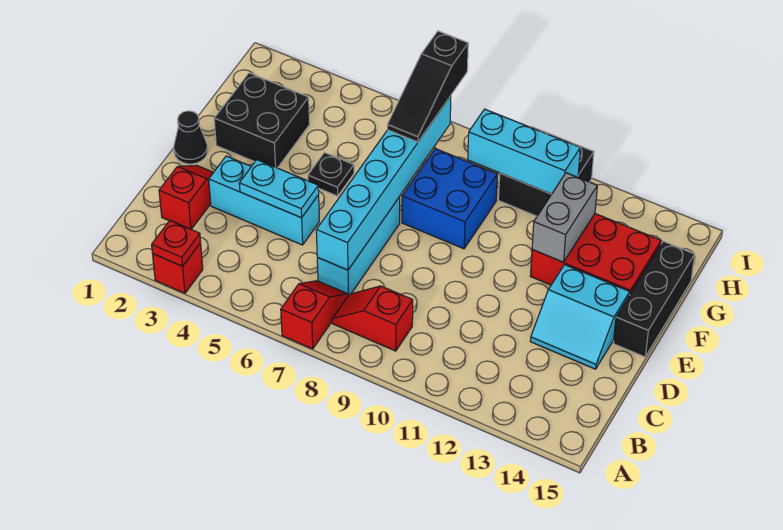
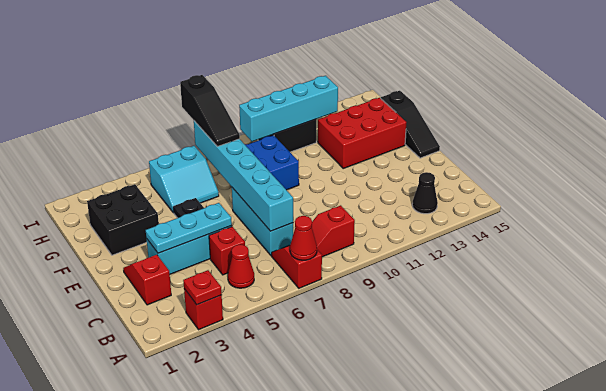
none -> red 1x1 cone [290,216,317,260]
none -> red 1x1 cone [228,244,254,288]
none -> red 1x1 brick [209,227,245,275]
cyan 1x2 plate [239,160,319,218] -> cyan 1x3 plate [146,203,232,253]
cyan 2x2 slope [530,265,630,369] -> cyan 2x2 slope moved to [149,146,219,213]
black 1x1 cone [174,111,208,164] -> black 1x1 cone moved to [412,172,438,214]
black 1x3 brick [613,241,695,357] -> black 1x3 slope [381,91,440,158]
grey 1x2 brick [532,173,597,262] -> none
cyan 1x3 brick [468,109,580,194] -> cyan 1x4 brick [239,76,338,142]

